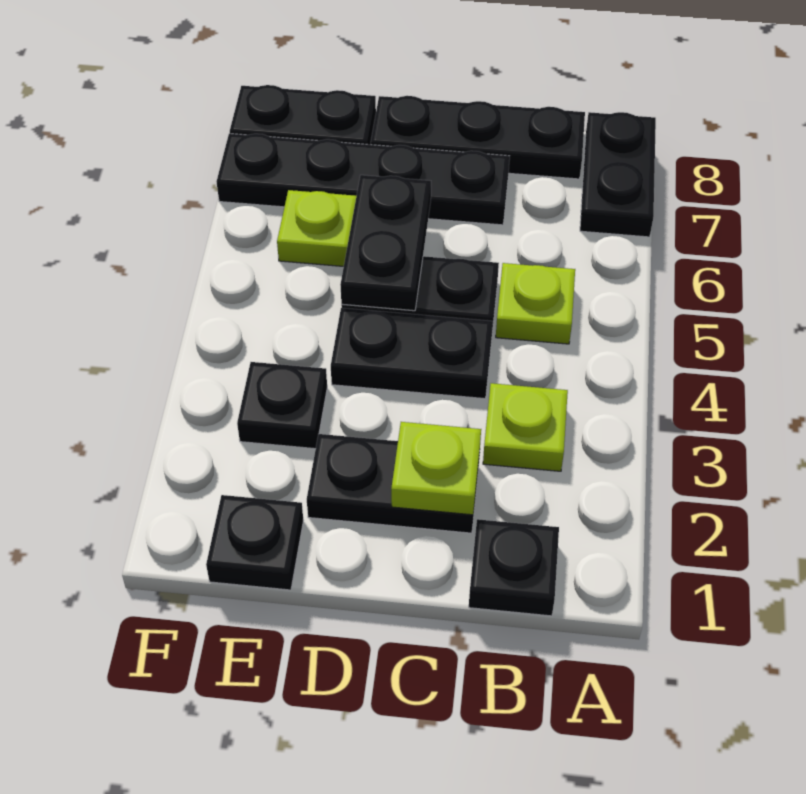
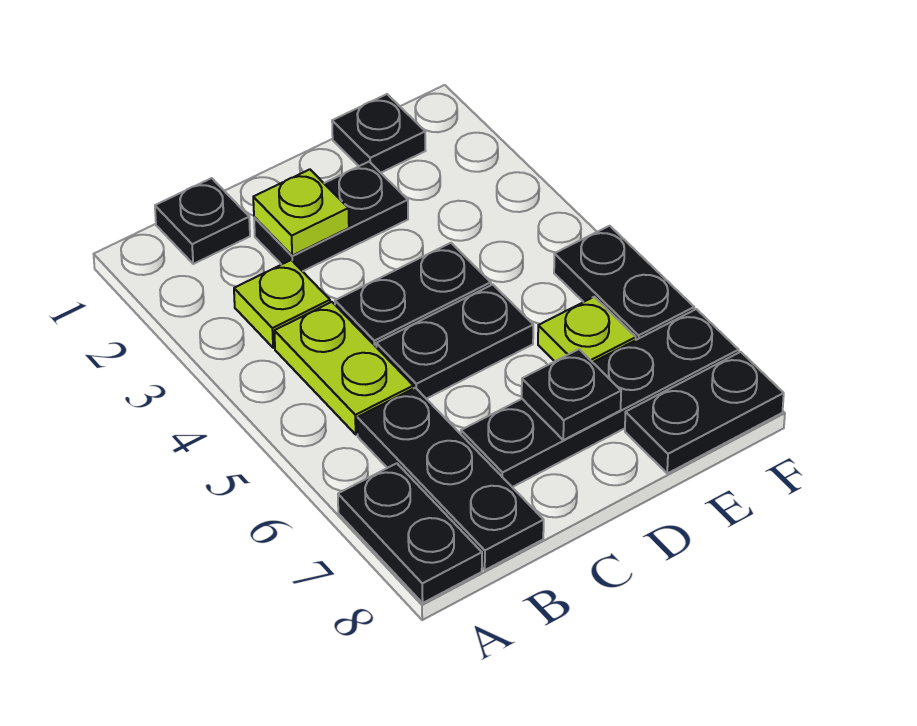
lime 1x1 plate [496,263,575,344] -> lime 1x2 plate [274,302,413,434]
black 1x3 plate [371,96,585,179] -> black 1x3 plate turned to [357,388,544,570]
black 1x2 plate [340,175,431,311] -> black 1x2 plate moved to [554,226,694,340]
black 1x1 plate [237,362,327,449] -> black 1x1 plate moved to [522,349,621,440]

